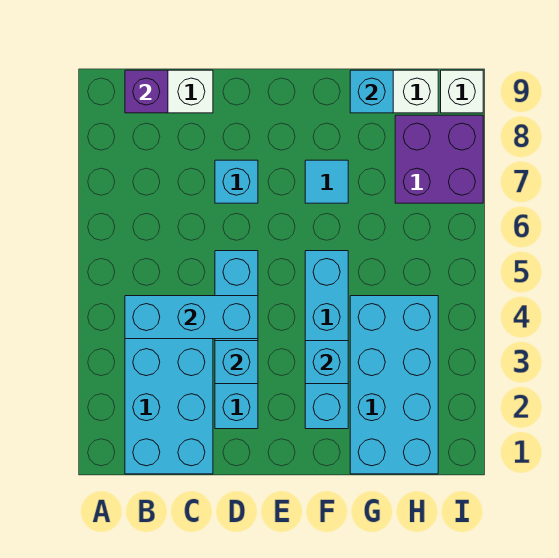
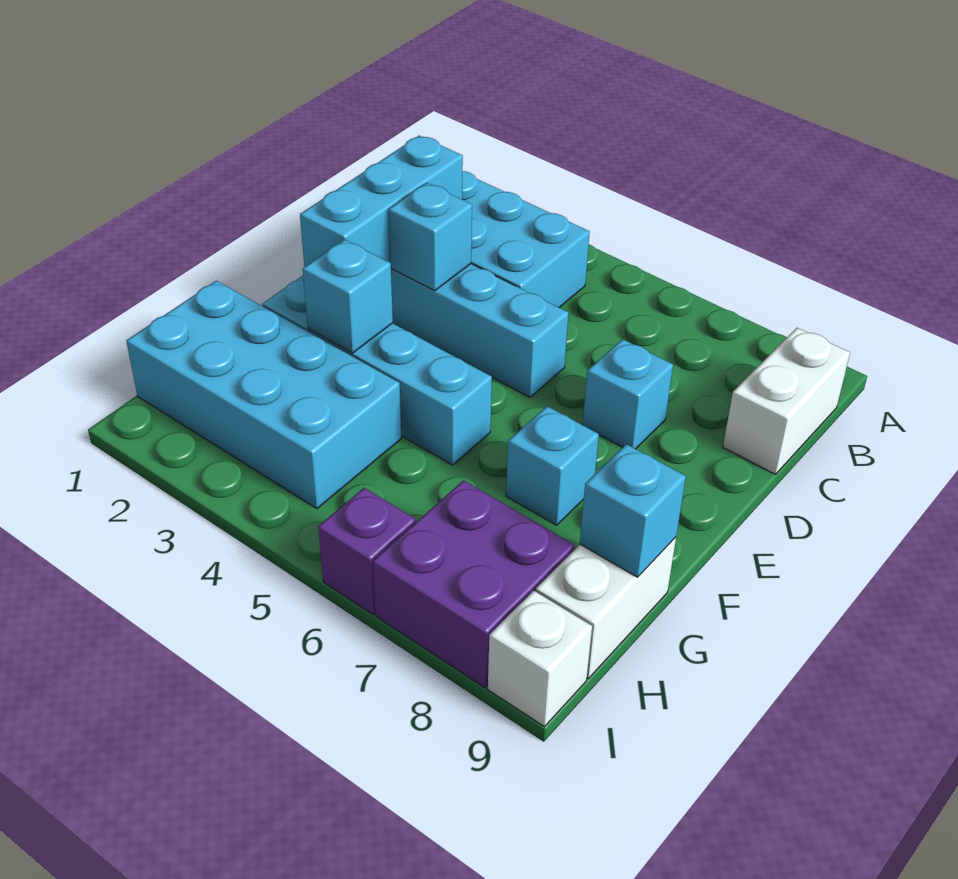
cyan 1x3 brick [125,296,258,339] -> cyan 1x3 brick moved to [300,136,463,267]
purple 1x1 brick [125,70,168,113] -> purple 1x1 brick moved to [318,488,416,614]
cyan 1x1 tile [305,160,348,203] -> cyan 1x1 brick [506,406,599,525]

